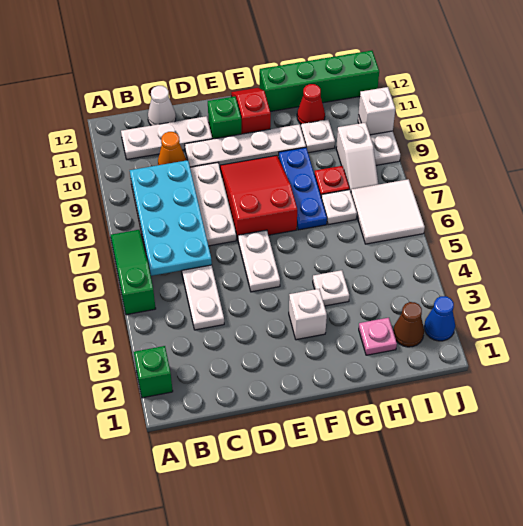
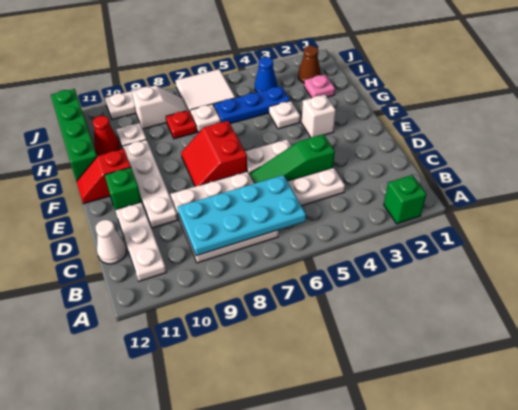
green 1x3 slope [111,230,156,315] -> green 1x3 slope moved to [249,134,335,184]
orange 1x1 cone [158,132,186,165] -> none
red 2x3 slope [220,155,297,239] -> red 2x2 slope [181,121,247,186]
blue 1x3 plate [279,147,327,230] -> blue 1x3 plate moved to [214,86,290,124]
blue 1x1 cone [424,296,455,341] -> blue 1x1 cone moved to [255,57,277,92]
white 1x1 brick [359,87,395,135] -> none

